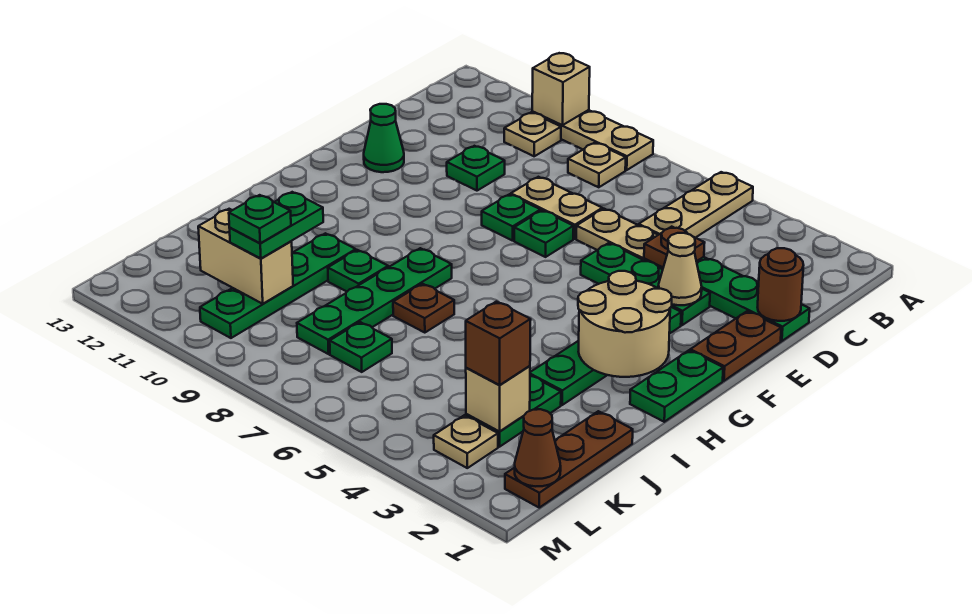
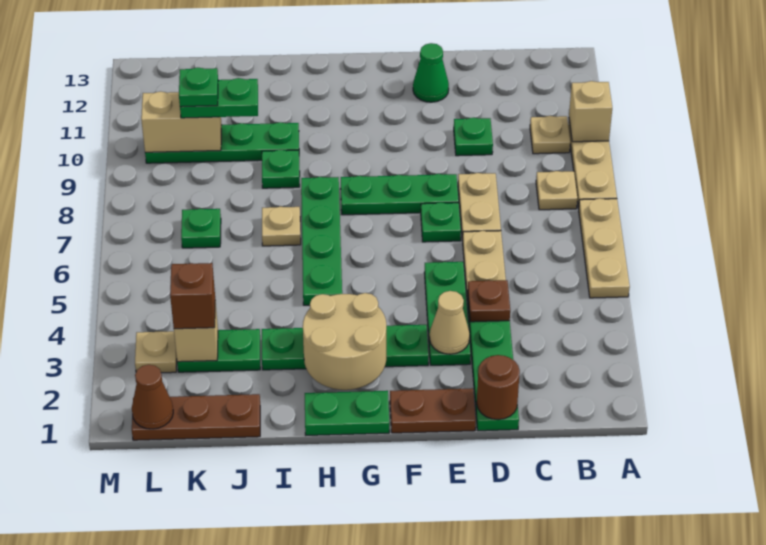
tan 1x3 plate [639,172,753,238] -> tan 1x3 plate turned to [578,198,630,298]
green 1x1 plate [482,194,540,241] -> green 1x3 plate [341,174,459,215]
green 1x4 plate [297,248,452,354] -> green 1x4 plate turned to [301,177,342,305]
brown 1x1 plate [393,284,454,333] -> tan 1x1 plate [262,207,301,246]
tan 1x2 brick [198,209,293,304] -> tan 1x2 brick turned to [141,92,222,152]

